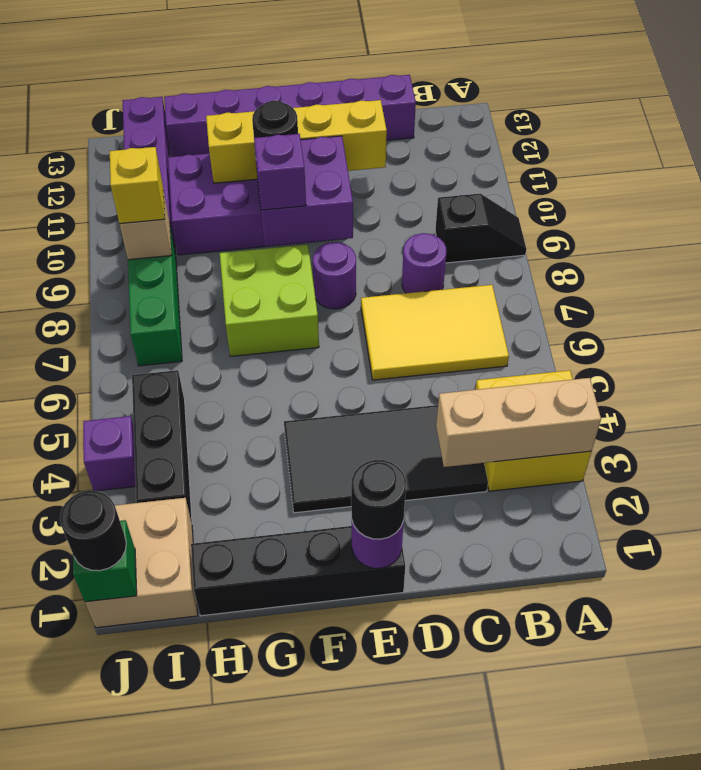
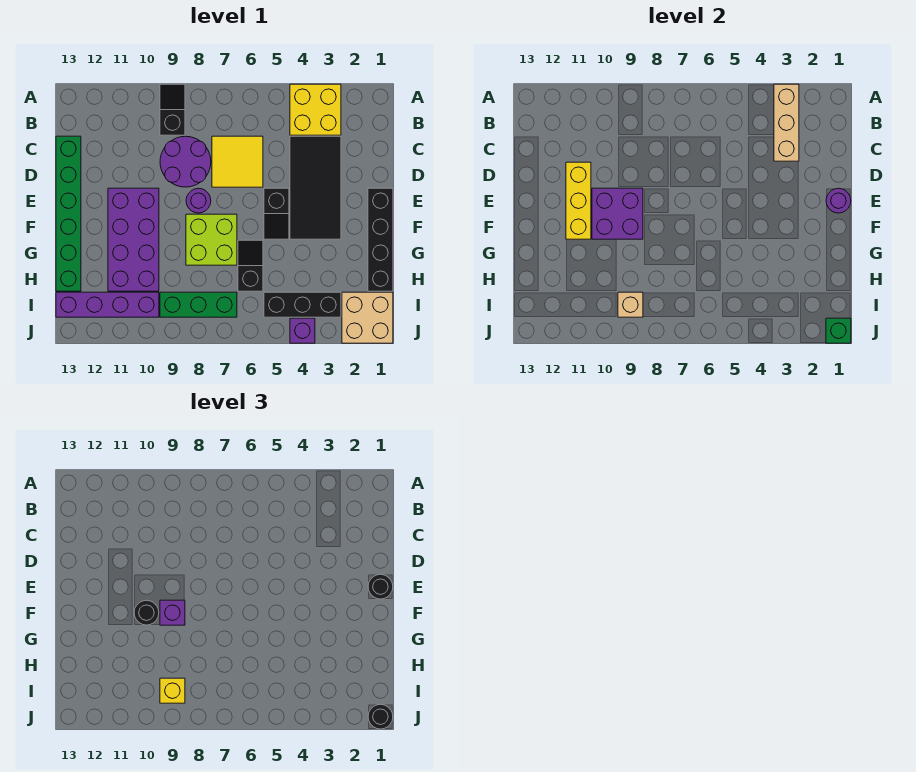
yellow 2x3 tile [361,285,509,380] -> yellow 2x2 tile [212,136,263,187]
purple 1x1 round brick [402,233,446,293] -> purple 2x2 round brick [160,136,211,187]
purple 1x6 brick [164,75,416,157] -> green 1x6 brick [56,136,81,291]
yellow 1x4 brick [206,100,387,183] -> yellow 1x3 brick [566,162,591,239]
none -> black 1x2 slope [264,188,289,239]
none -> black 1x2 slope [238,240,263,291]

